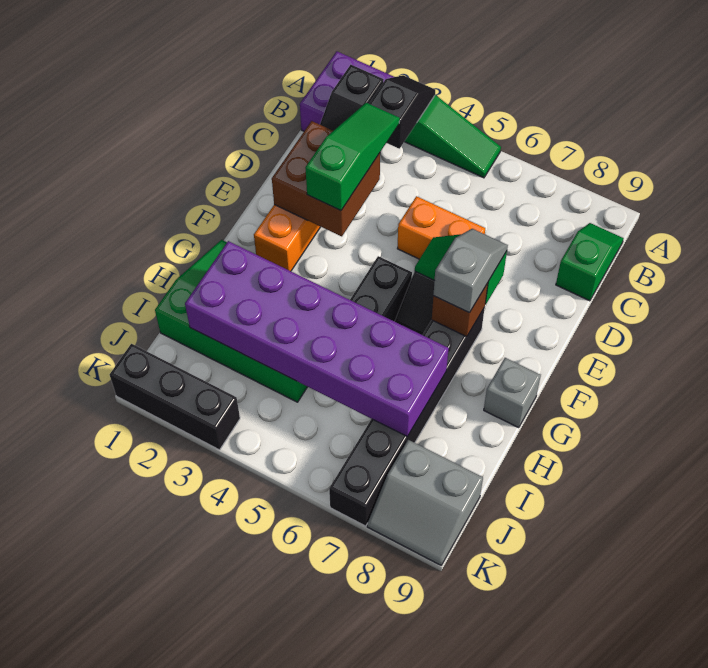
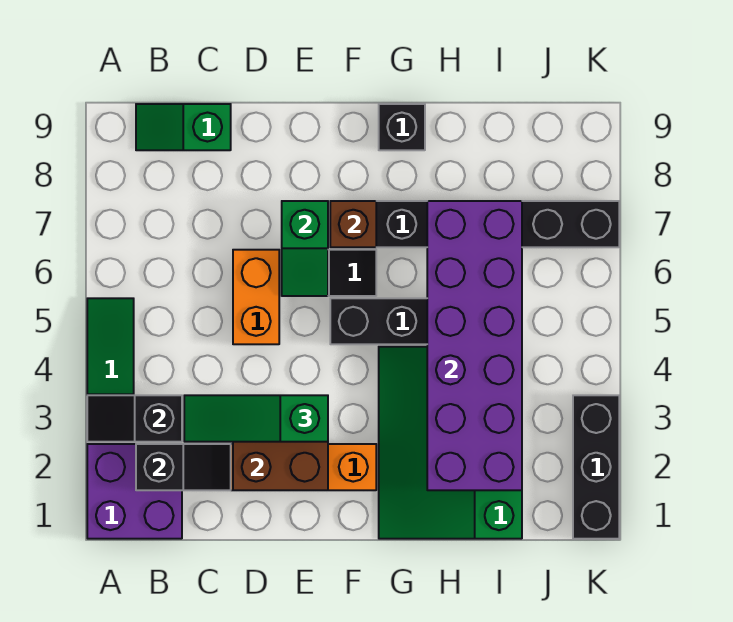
grey 1x2 slope [433,229,508,313] -> none
grey 1x1 brick [484,358,541,428] -> black 1x1 brick [379,104,425,150]
grey 2x2 slope [367,440,483,565] -> none

